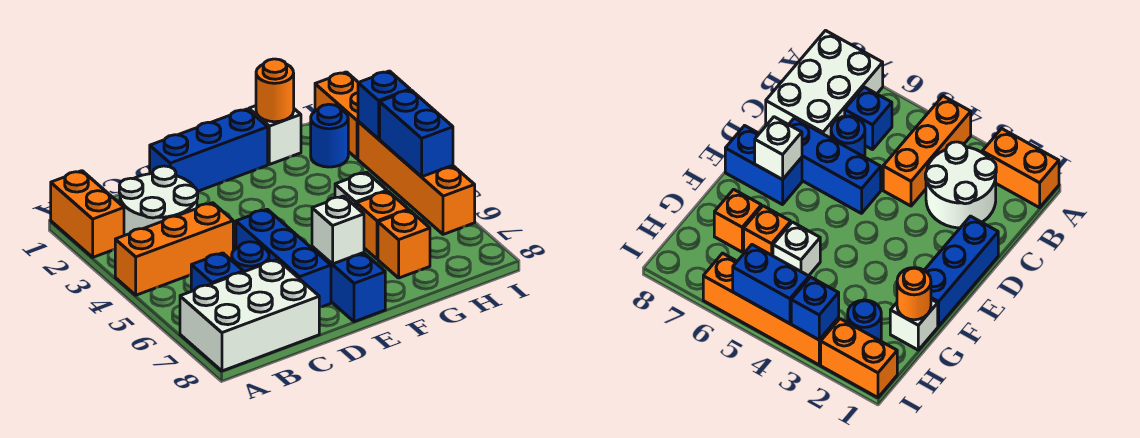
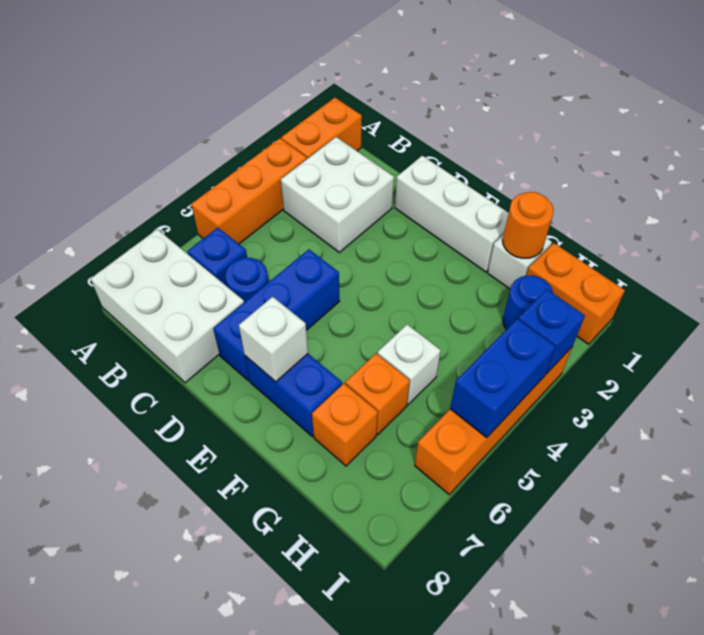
orange 1x3 brick [115,203,233,295] -> orange 1x3 brick turned to [191,138,307,244]
white 2x2 round brick [119,166,198,236] -> white 2x2 brick [281,137,394,252]
blue 1x3 brick [150,109,268,191] -> white 1x3 brick [395,156,509,272]
blue 1x2 brick [312,247,385,322] -> blue 1x2 brick turned to [245,354,342,436]
orange 1x2 brick [315,72,358,159] -> orange 1x2 brick turned to [526,243,625,344]

